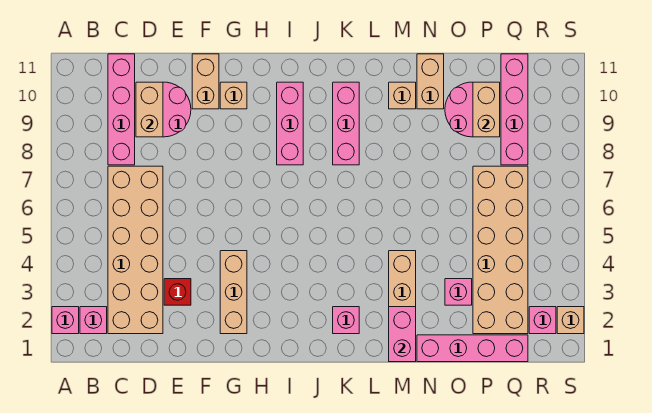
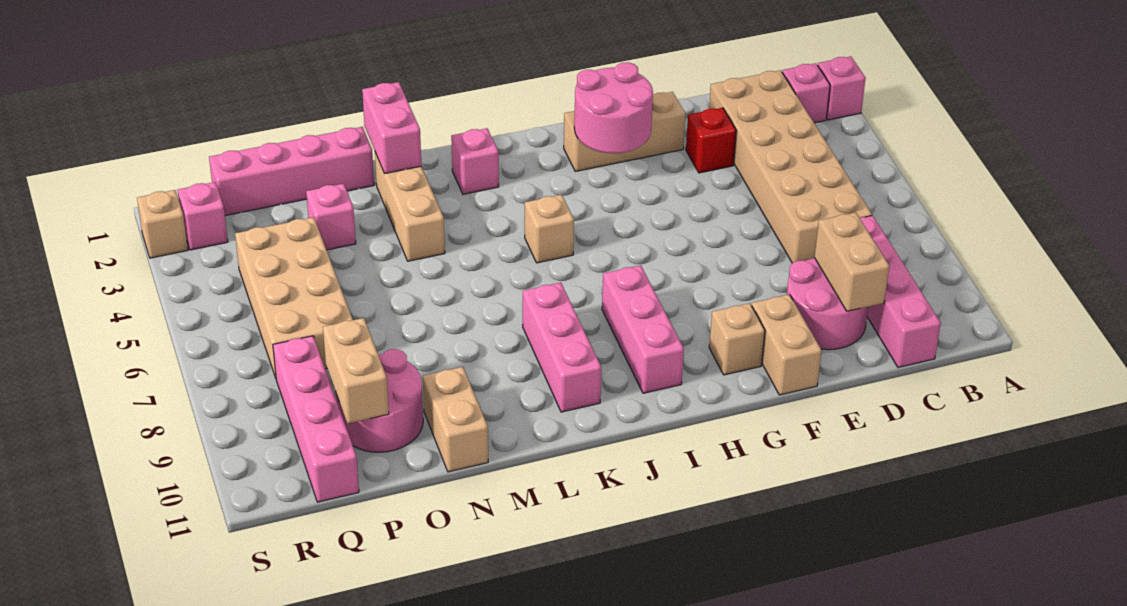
tan 1x3 brick [220,251,247,334] -> tan 1x3 brick turned to [564,92,686,171]
none -> pink 2x2 round brick [574,62,653,153]
tan 1x1 brick [389,82,416,109] -> tan 1x1 brick moved to [525,195,574,263]
tan 2x6 brick [473,166,528,334] -> tan 2x4 brick [235,217,353,378]

